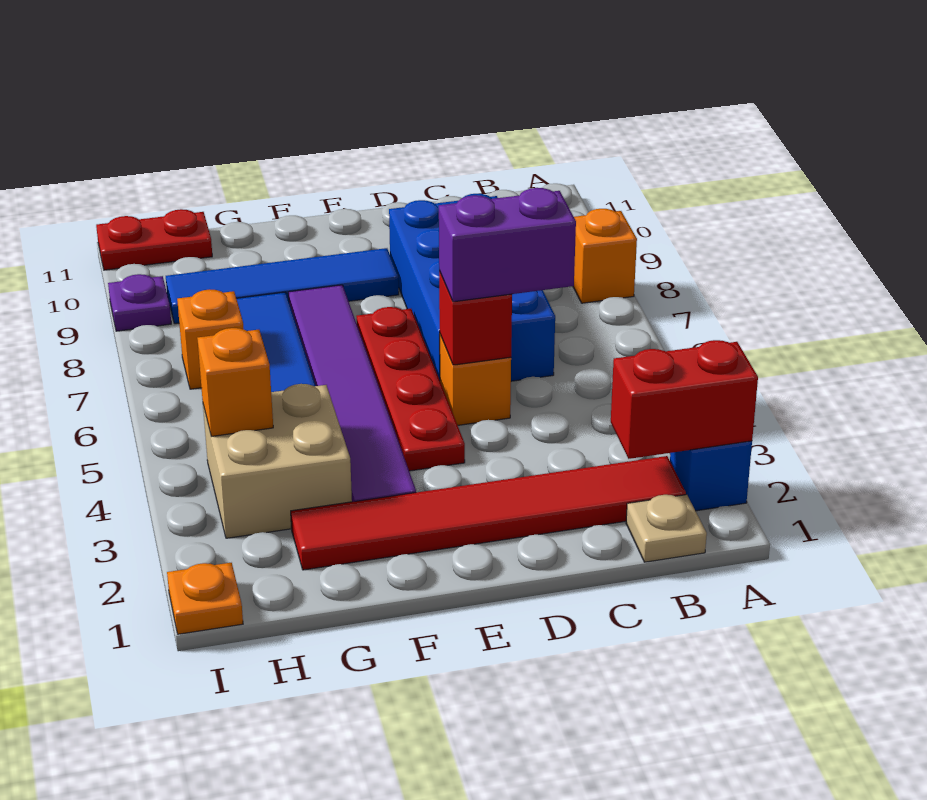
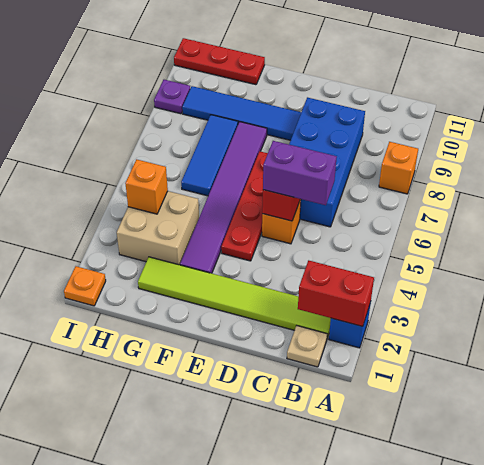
red 1x6 tile [291,456,686,570] -> lime 1x6 tile [138,257,331,338]
orange 1x1 brick [177,289,244,389] -> none
red 1x2 plate [96,209,212,270] -> red 1x3 plate [174,38,265,85]

